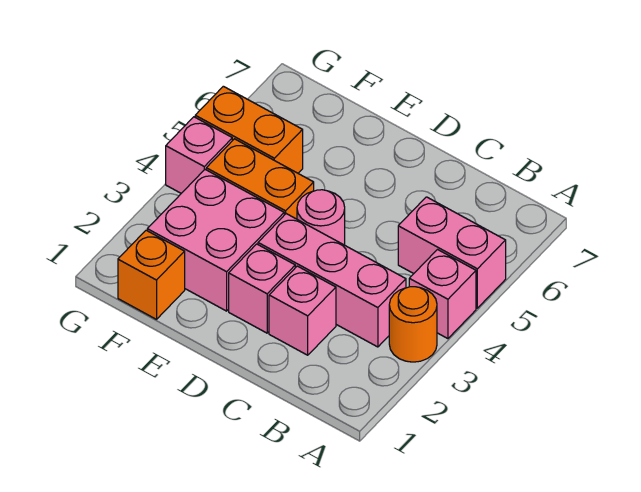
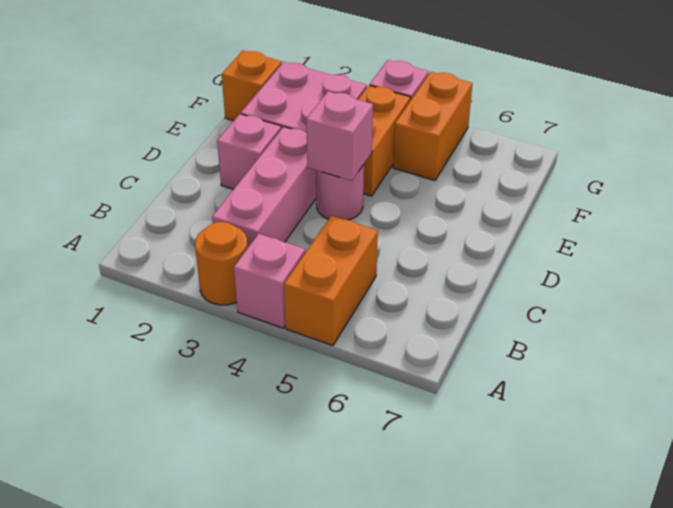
pink 1x2 brick [398,197,506,308] -> orange 1x2 brick [284,216,378,346]
pink 1x1 brick [269,266,336,355] -> pink 1x1 brick moved to [306,91,373,181]

